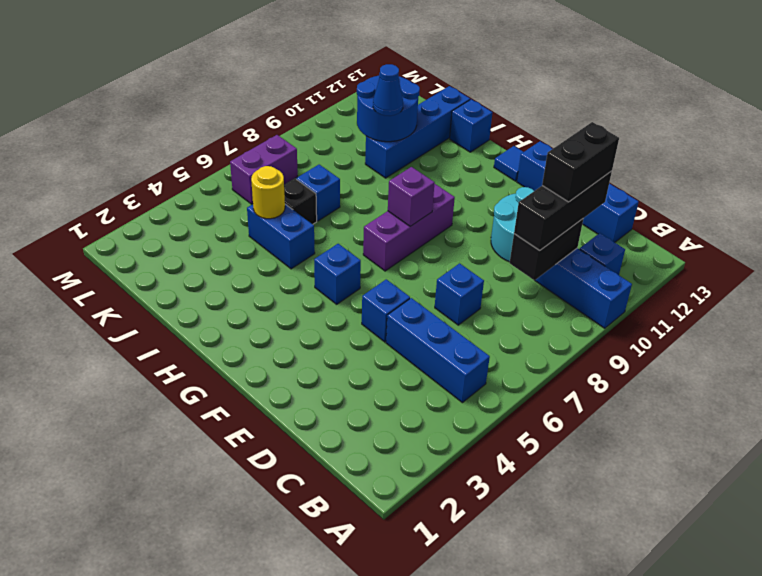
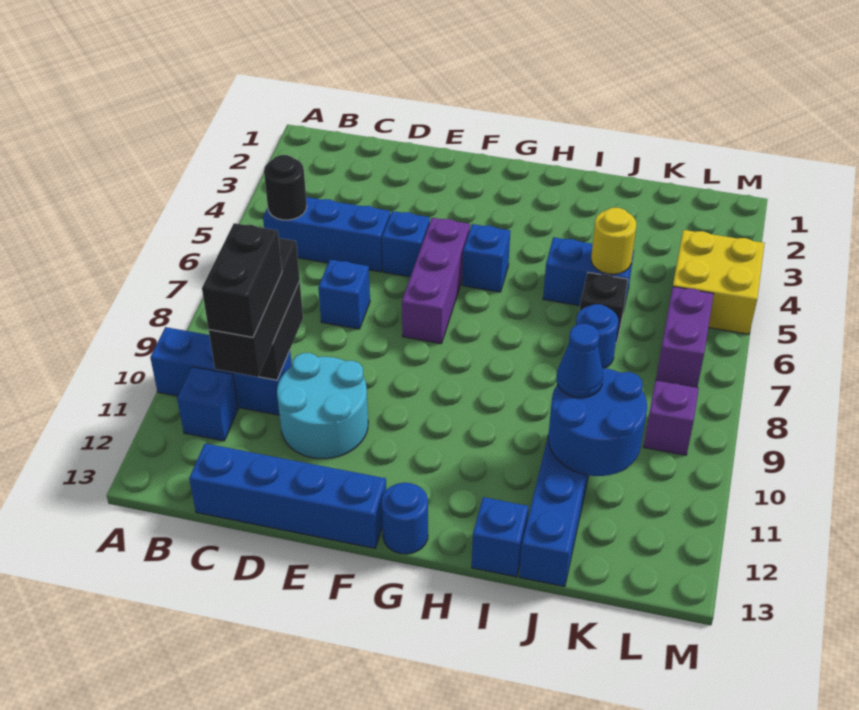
none -> black 1x1 round brick [264,155,307,220]
purple 1x3 brick [363,184,455,271] -> purple 1x3 brick moved to [402,218,470,344]
purple 1x1 brick [388,167,435,226] -> purple 1x1 brick moved to [644,381,699,455]
blue 1x1 tile [494,146,523,181] -> blue 1x1 round brick [382,483,428,554]
blue 1x1 brick [296,165,340,221] -> blue 1x1 round brick [576,304,618,368]
none -> yellow 2x2 brick [673,230,765,334]

